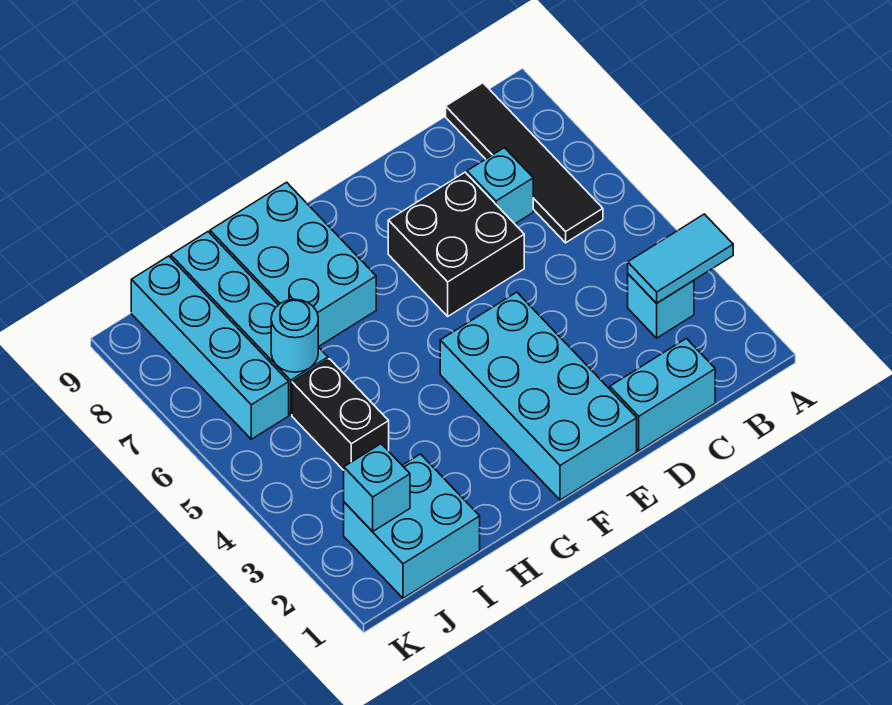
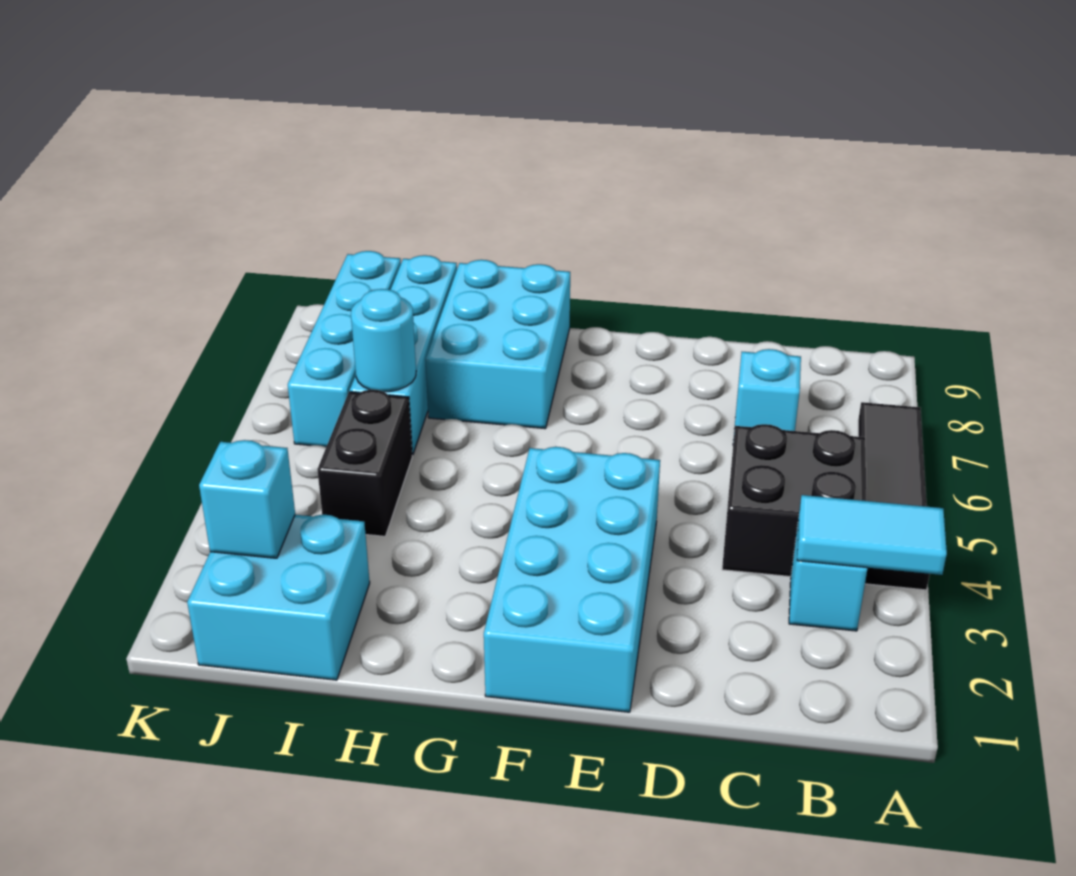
black 1x4 tile [446,83,603,243] -> black 1x4 tile moved to [858,402,930,590]
cyan 1x2 brick [610,339,715,451] -> none
black 2x2 brick [388,172,524,316] -> black 2x2 brick moved to [722,424,866,577]

